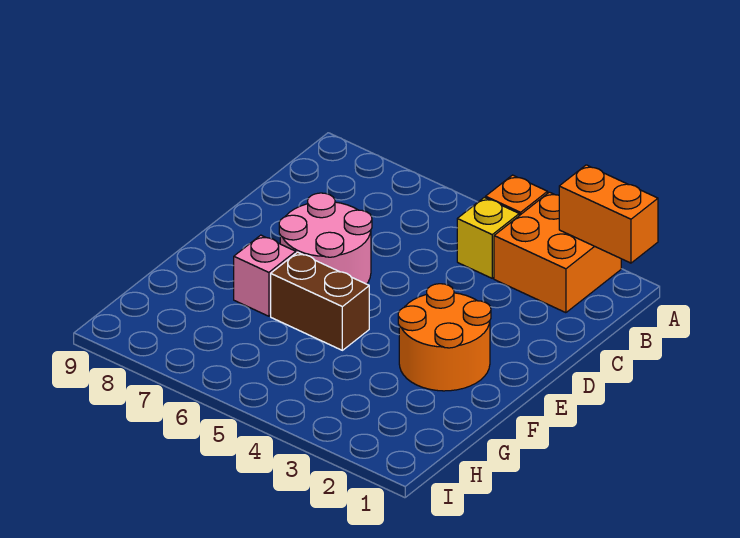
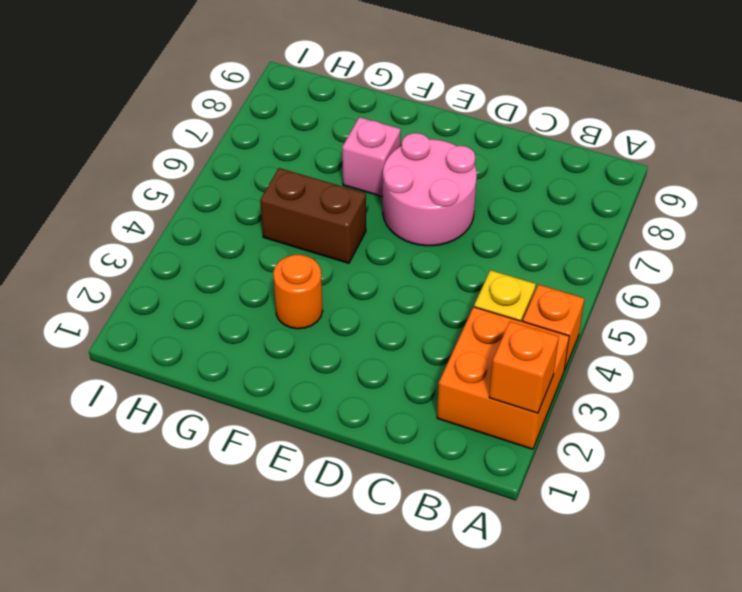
orange 1x2 brick [559,165,658,263] -> orange 1x1 brick [489,321,559,413]
orange 2x2 round brick [398,284,491,391] -> orange 1x1 round brick [273,255,323,329]
brown 1x2 brick [271,252,369,350] -> brown 1x2 brick turned to [260,168,366,263]

